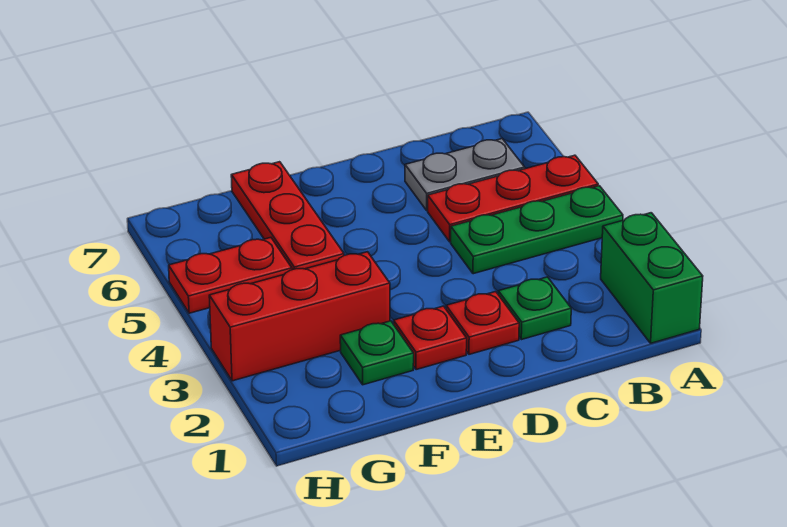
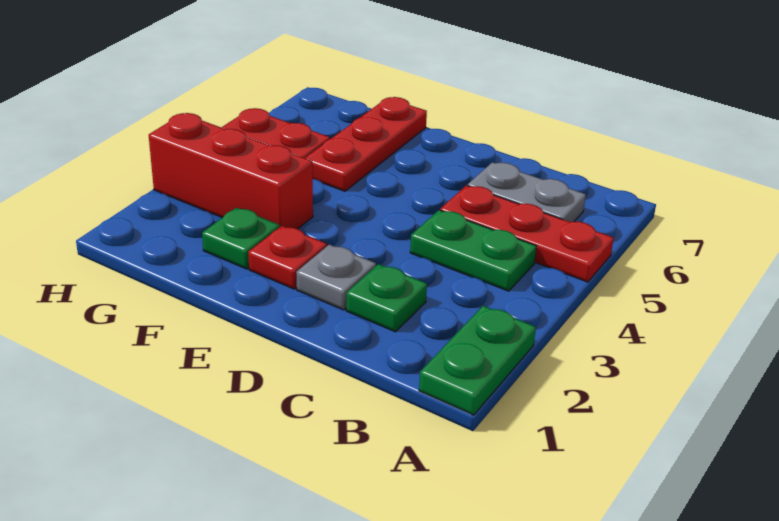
green 1x2 brick [601,213,703,343] -> green 1x2 plate [419,306,536,415]
green 1x3 plate [451,186,623,274] -> green 1x2 plate [410,210,536,291]
red 1x1 plate [446,292,519,354] -> grey 1x1 plate [296,245,376,310]

